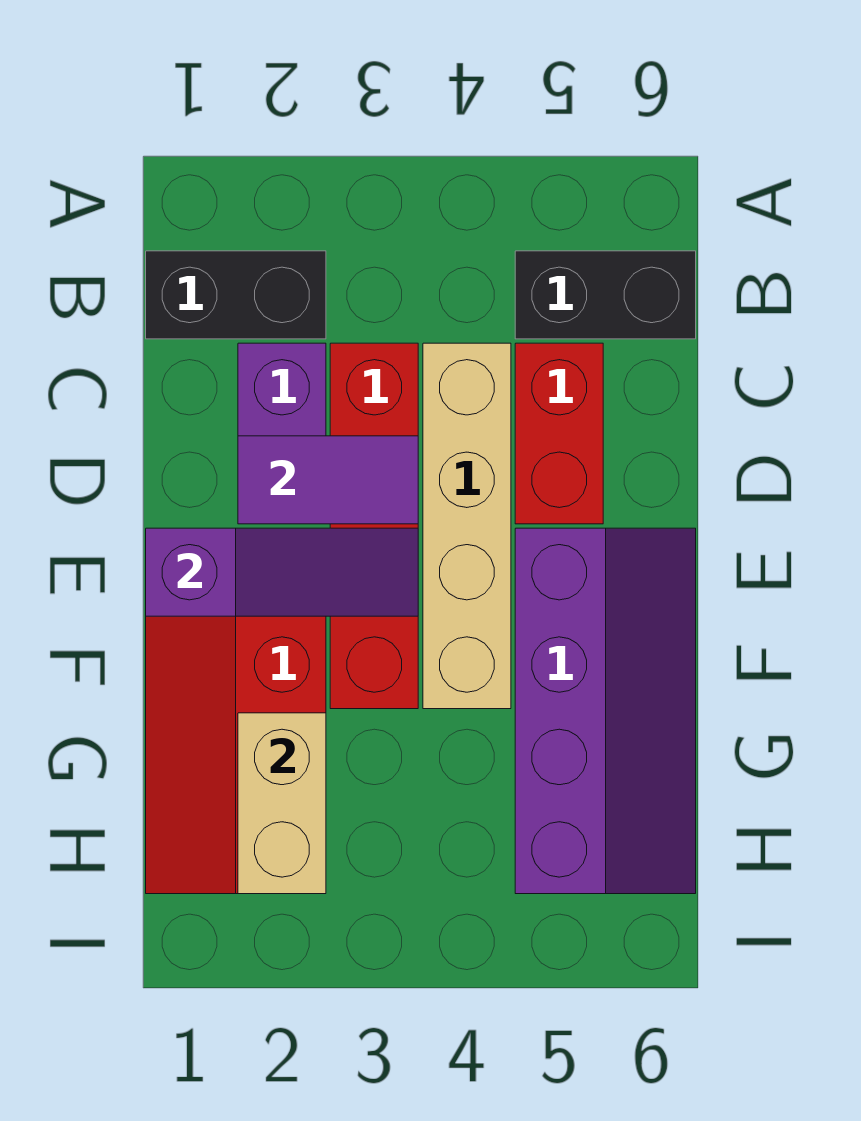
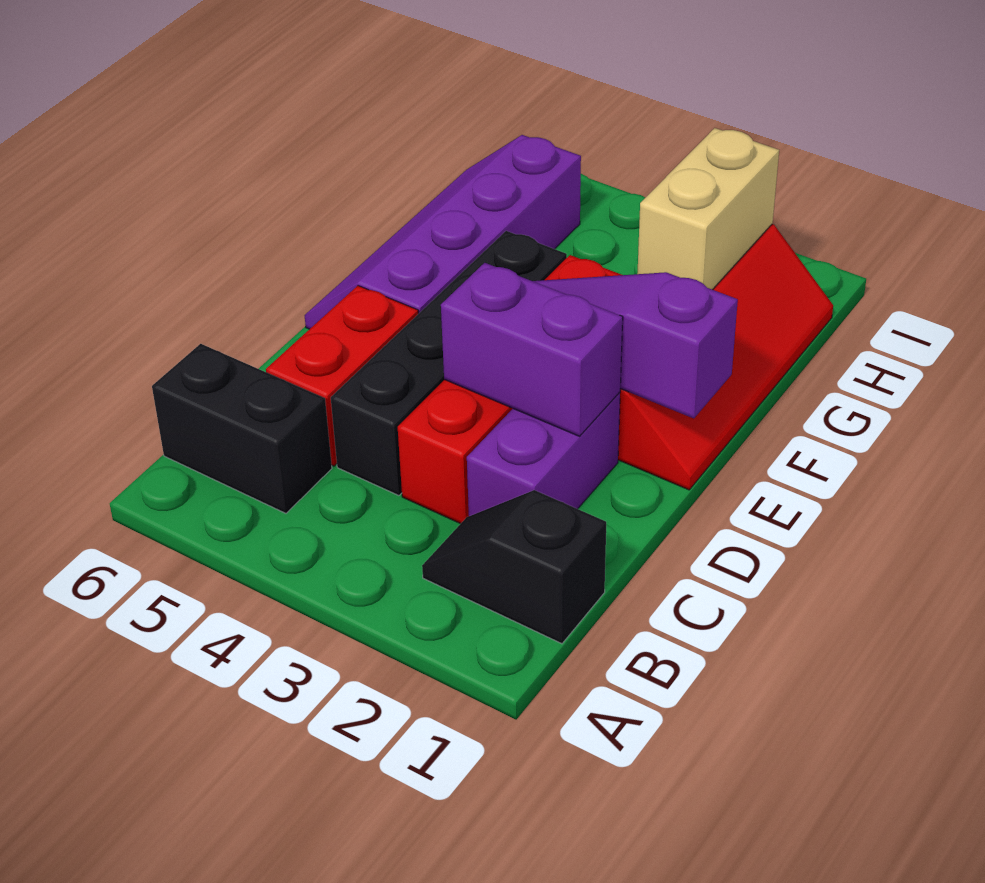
black 1x2 brick [146,251,326,339] -> black 1x2 slope [422,490,606,644]
tan 1x4 brick [423,343,511,709] -> black 1x4 brick [331,231,567,496]
purple 1x2 tile [238,436,418,524] -> purple 1x2 brick [441,263,623,436]

